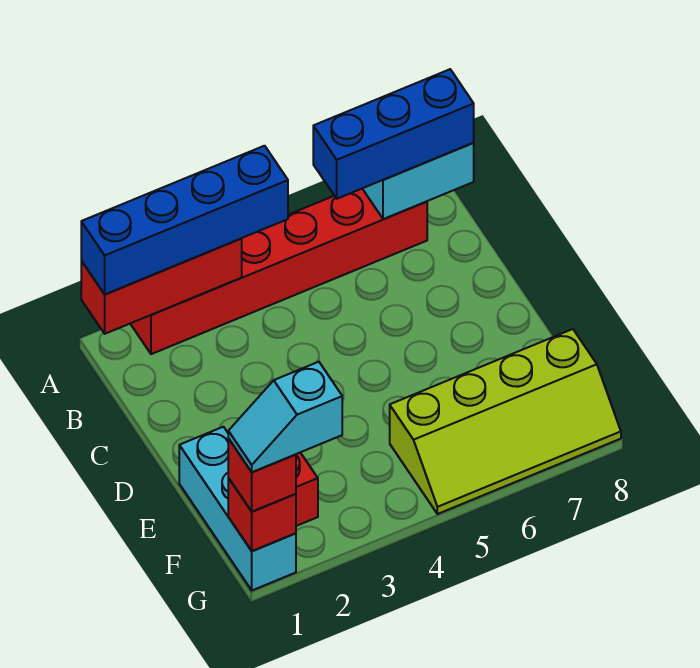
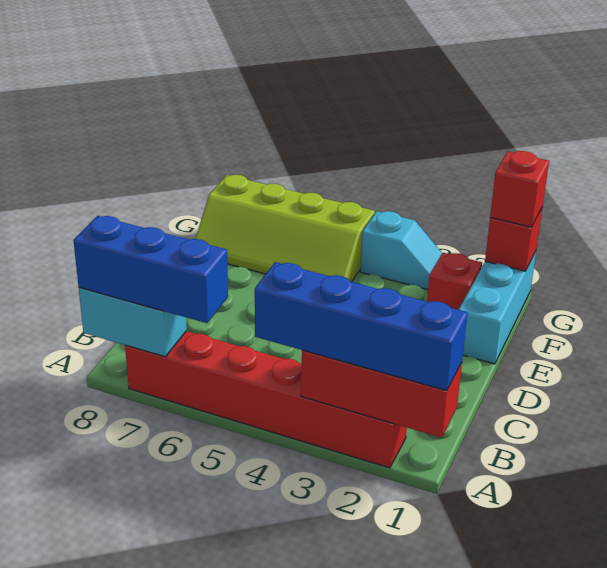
lime 2x4 slope [390,329,621,514] -> lime 2x4 slope turned to [195,175,375,282]
cyan 1x2 slope [228,362,342,472] -> cyan 1x2 slope moved to [360,211,442,290]

